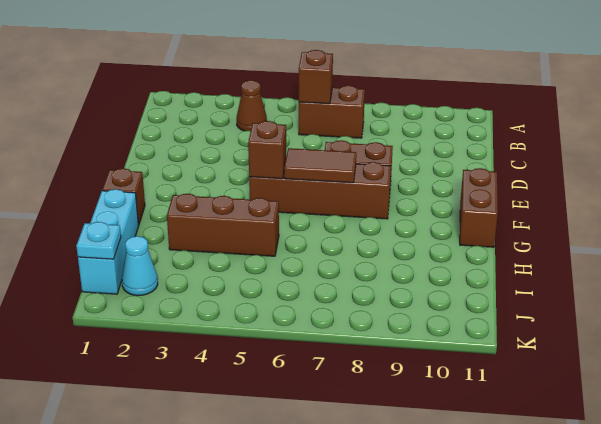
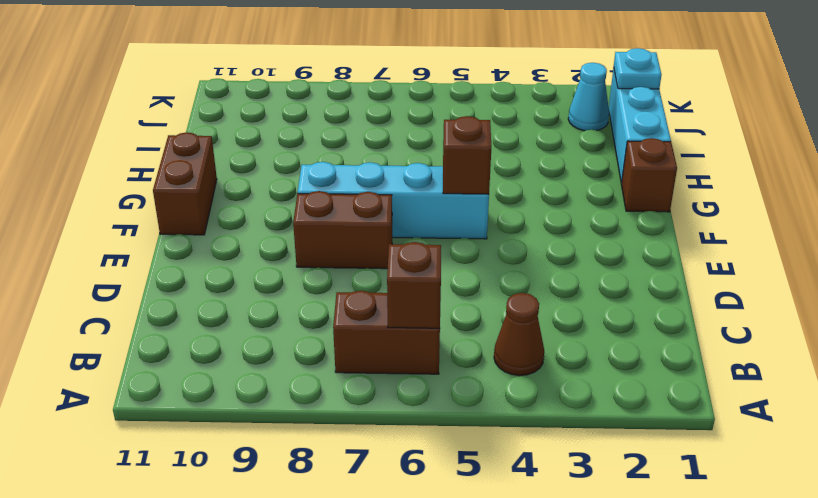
brown 1x4 brick [249,162,391,219] -> cyan 1x4 brick [298,162,489,239]
brown 1x2 tile [284,148,356,183] -> none
brown 1x3 brick [167,194,279,256] -> none

